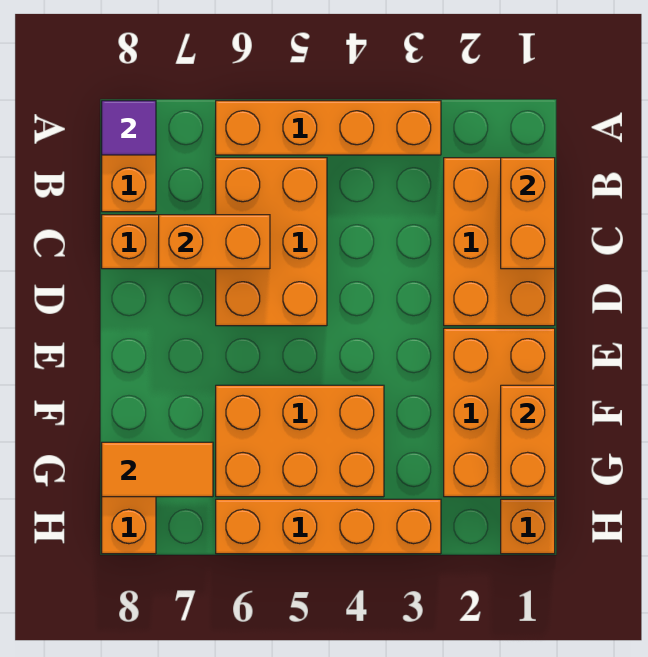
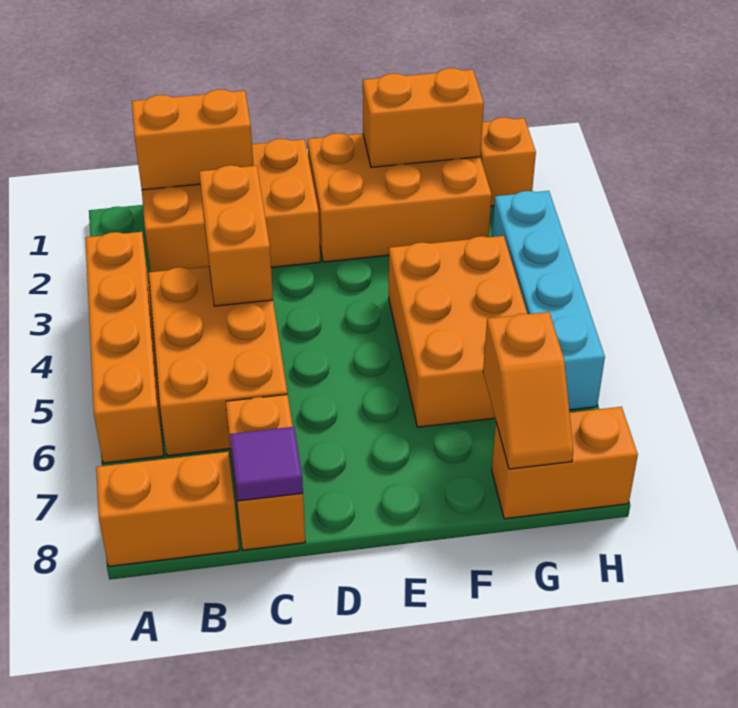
purple 1x1 tile [102,101,156,155] -> purple 1x1 tile moved to [230,427,303,501]
orange 2x3 brick [216,158,327,326] -> orange 2x3 brick turned to [149,266,287,456]
orange 1x2 brick [159,215,270,269] -> orange 1x2 brick moved to [199,165,273,306]
orange 1x2 tile [102,442,213,497] -> orange 1x2 slope [483,312,573,469]
orange 1x4 brick [216,499,441,554] -> cyan 1x4 brick [492,191,605,410]

